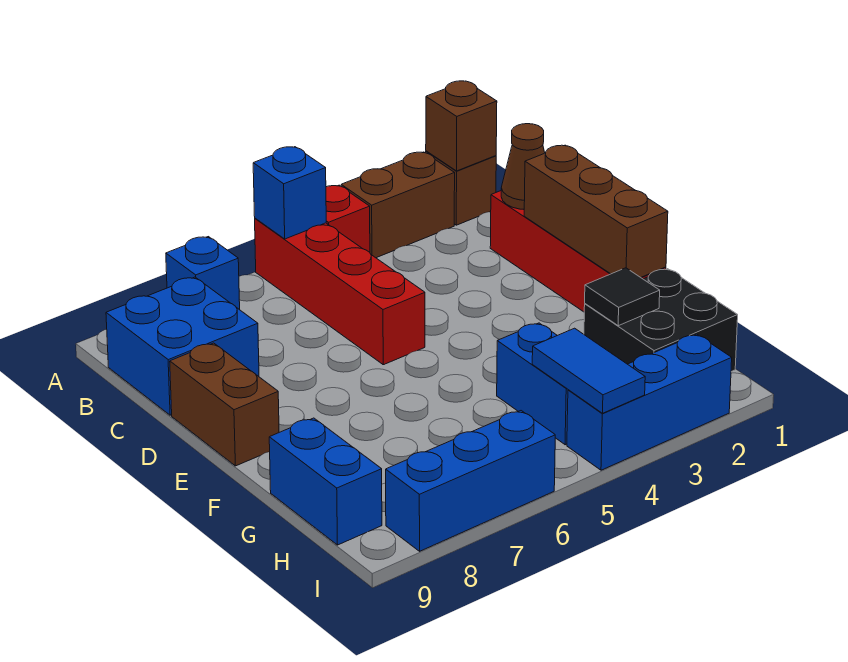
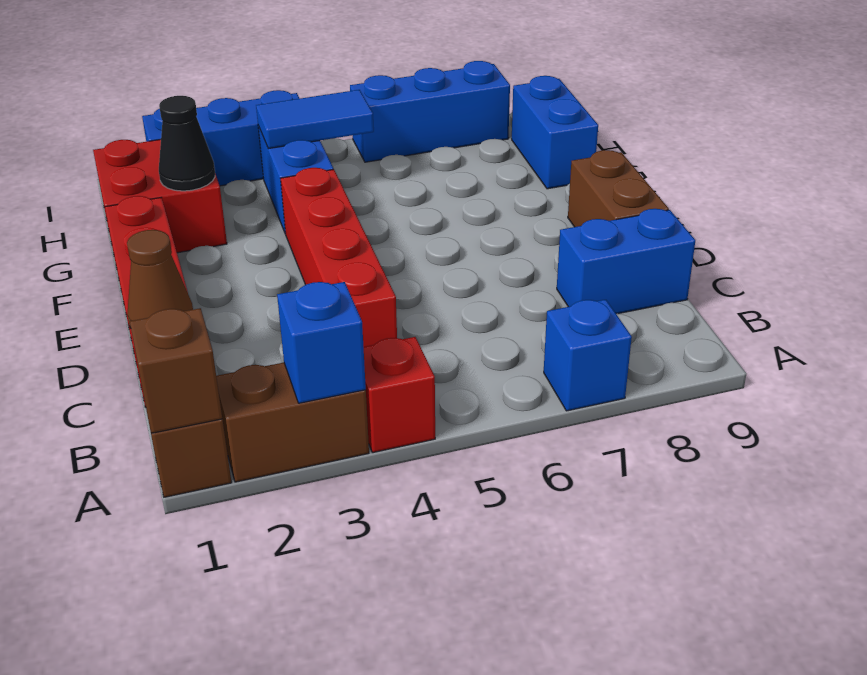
red 1x4 brick [255,218,425,365] -> red 1x4 brick moved to [281,168,397,347]
blue 1x1 brick [253,147,326,239] -> blue 1x1 brick moved to [277,282,366,403]
blue 2x2 brick [106,277,259,415] -> blue 1x2 brick [557,209,695,314]
brown 1x3 brick [524,145,668,277] -> none
black 2x2 brick [584,269,738,372] -> red 2x2 brick [93,140,227,253]
black 1x1 tile [585,268,660,326] -> black 1x1 cone [159,96,215,191]
blue 1x2 tile [532,328,645,413] -> blue 1x2 tile turned to [256,90,374,149]

